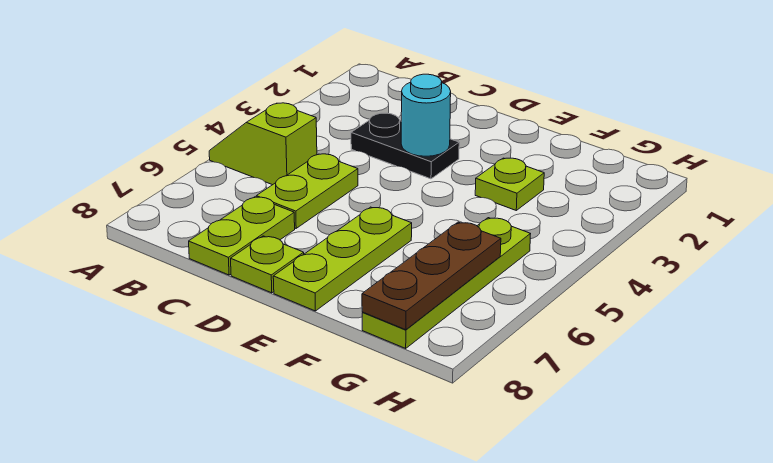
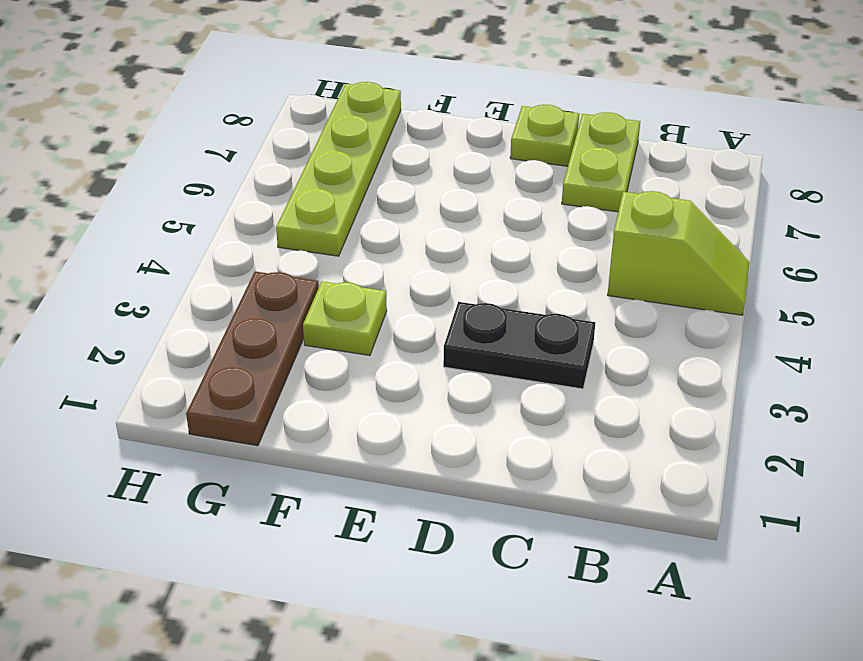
lime 1x2 plate [256,154,358,228] -> none
cyan 1x1 round brick [401,74,451,156] -> none
lime 1x3 plate [273,207,412,311] -> none
brown 1x3 plate [362,222,501,330] -> brown 1x3 plate moved to [186,271,319,446]

